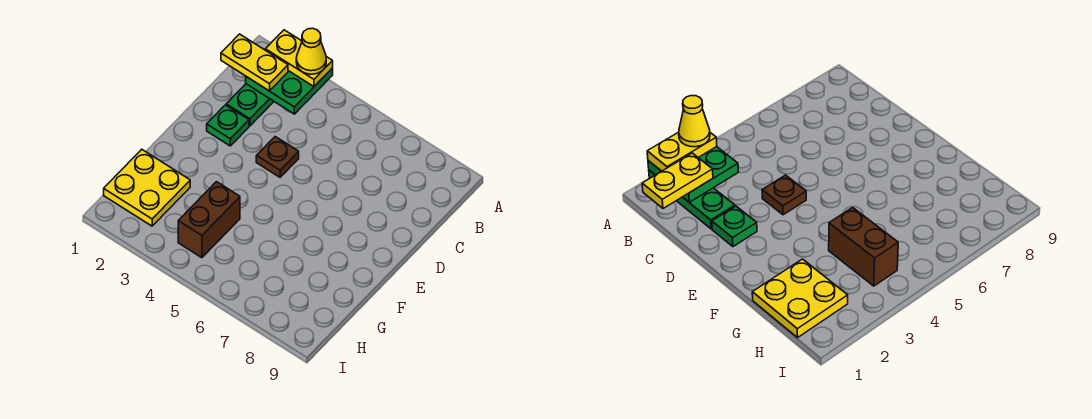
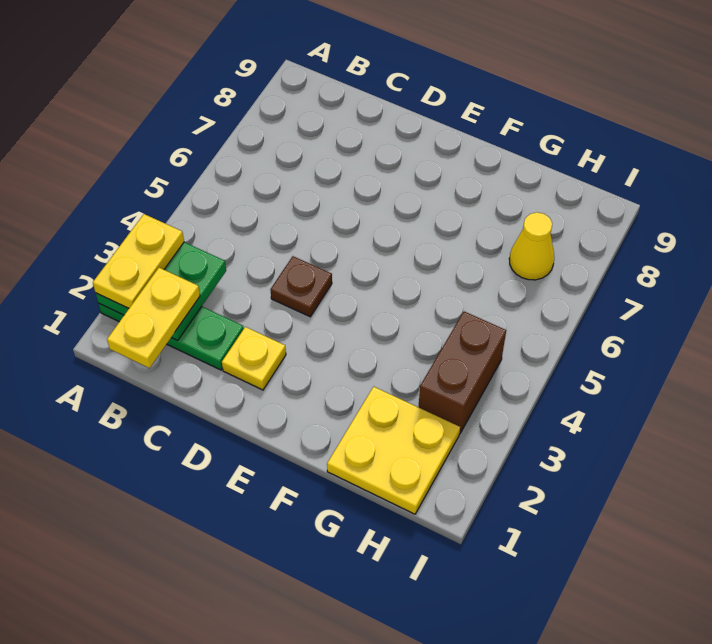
yellow 1x1 cone [296,28,326,74] -> yellow 1x1 cone moved to [509,212,554,280]
green 1x1 plate [207,105,249,146] -> yellow 1x1 plate [222,327,286,390]
brown 1x2 brick [178,182,240,258] -> brown 1x2 brick turned to [419,312,506,434]

